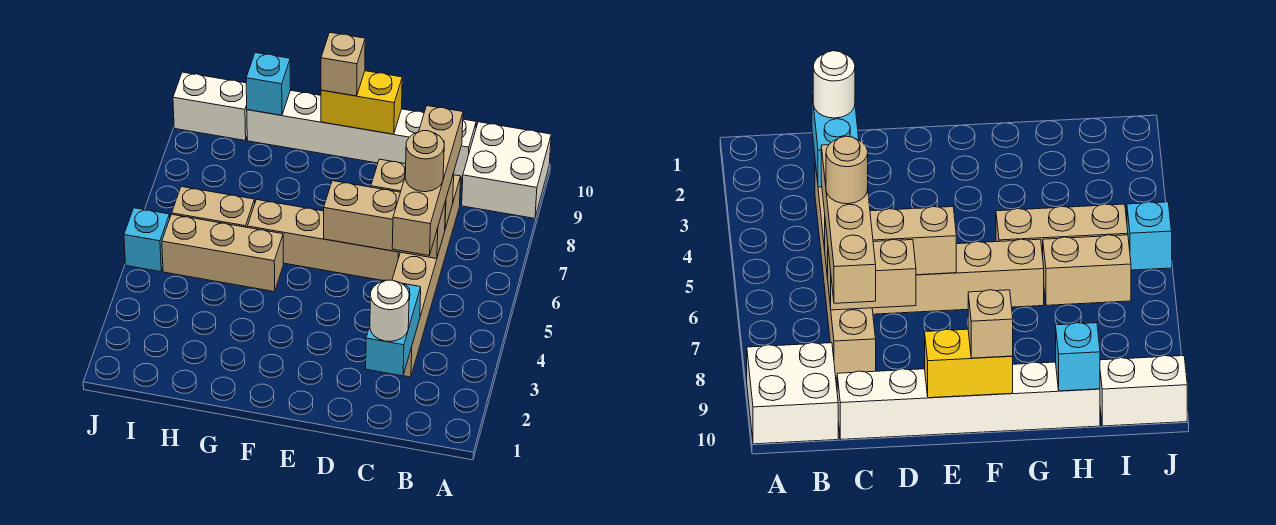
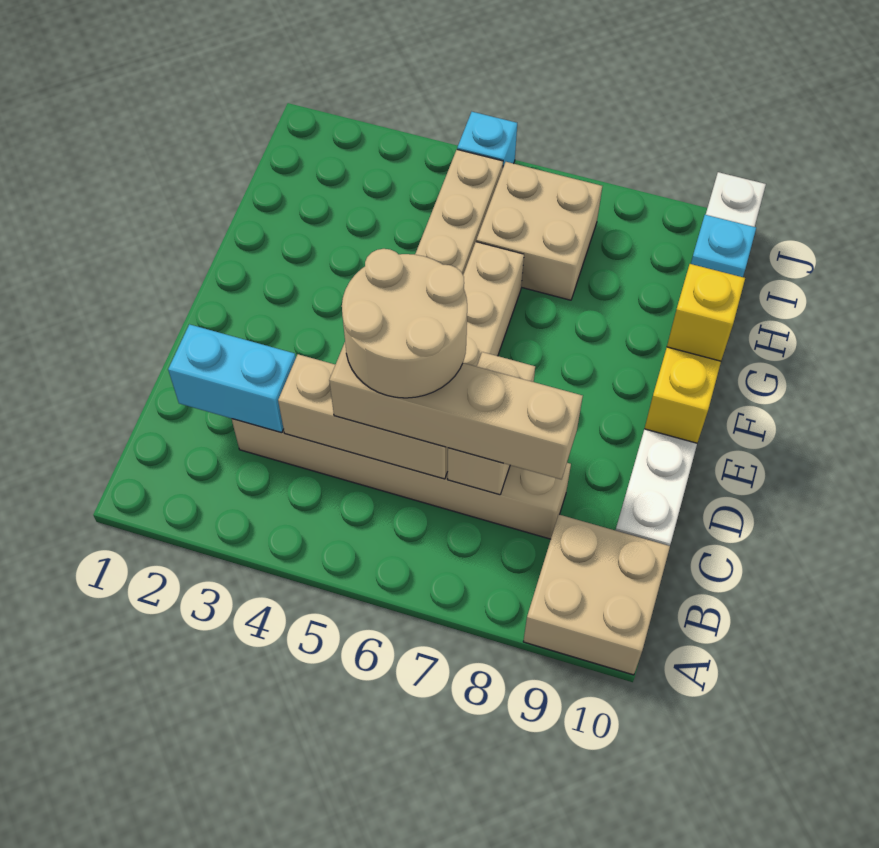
white 2x2 brick [462,122,551,218] -> tan 2x2 brick [523,515,670,675]
white 1x1 round brick [370,280,409,341] -> none
tan 1x3 brick [324,181,446,259] -> tan 1x3 brick turned to [278,354,448,479]
tan 1x1 round brick [405,131,444,192] -> tan 2x2 round brick [342,249,467,398]
tan 1x1 brick [321,33,365,96] -> yellow 1x1 brick [667,264,745,361]
tan 1x2 brick [172,187,255,227] -> tan 2x2 brick [476,162,602,300]

